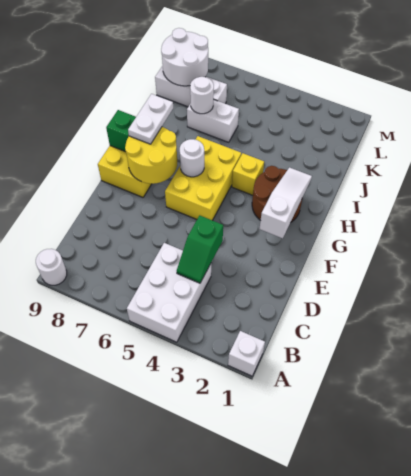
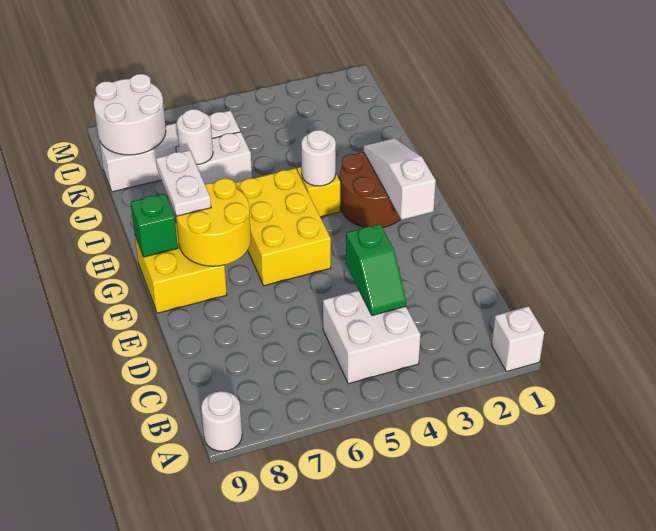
white 2x3 brick [127,243,211,342] -> white 2x2 brick [323,290,421,384]
white 1x1 round brick [180,139,204,177] -> white 1x1 round brick moved to [301,130,336,186]
white 1x3 brick [155,66,227,107] -> white 1x4 brick [100,111,240,192]

